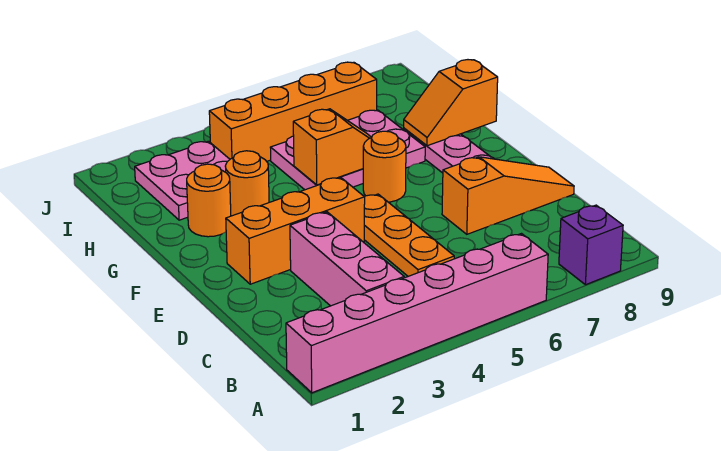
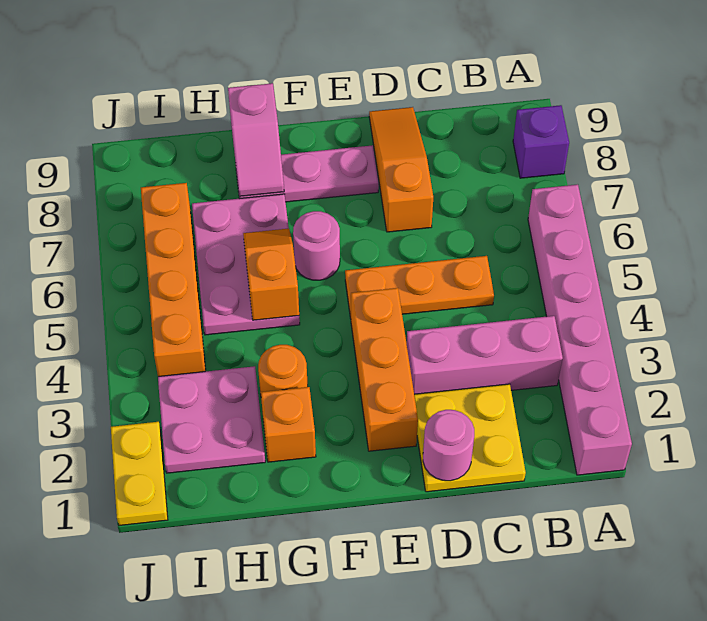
none -> yellow 2x2 plate [414,384,526,492]
none -> pink 1x1 round brick [423,410,474,481]
orange 1x1 round brick [363,131,406,202] -> pink 1x1 round brick [293,211,340,280]
orange 1x1 round brick [187,164,231,237] -> orange 1x1 brick [261,387,316,462]
orange 1x2 slope [404,60,498,146] -> pink 1x2 slope [228,83,284,196]
none -> yellow 1x2 plate [111,422,168,525]

